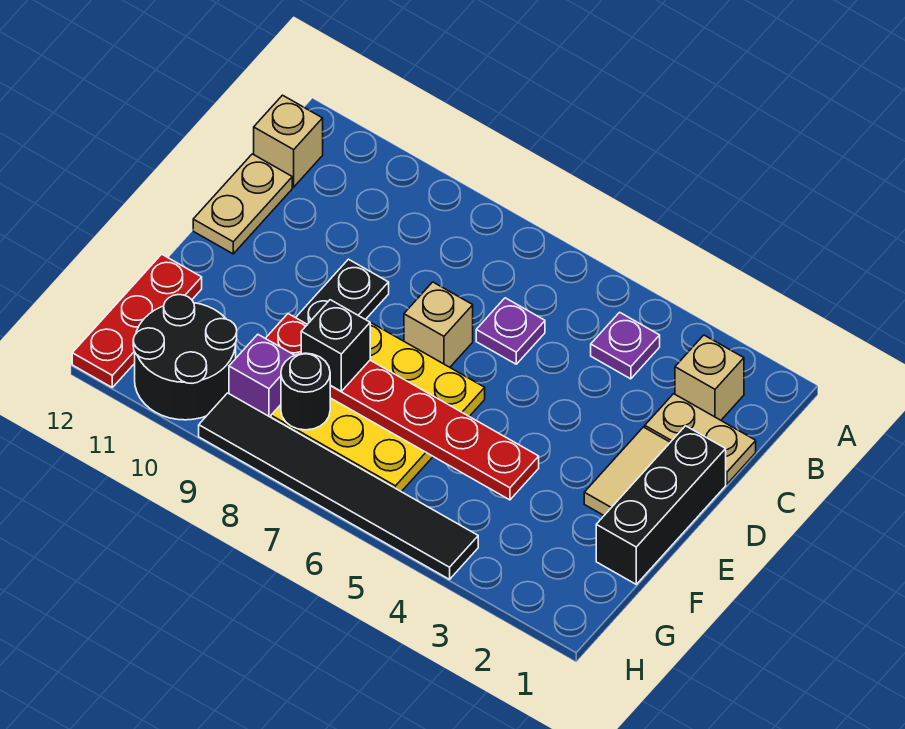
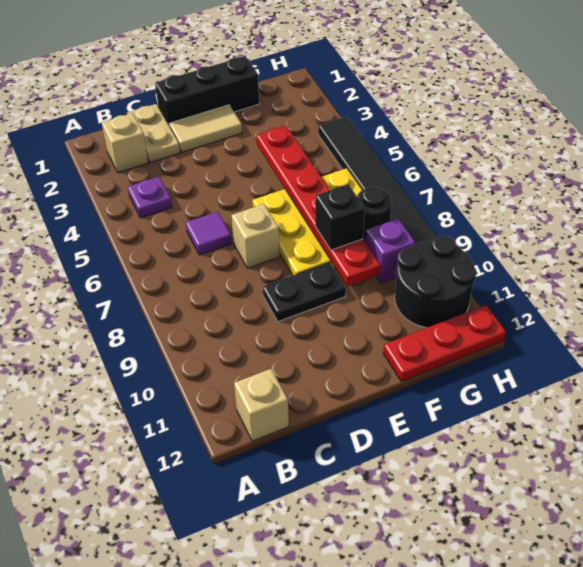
purple 1x1 plate [476,298,545,364] -> purple 1x1 tile [186,212,232,255]
tan 1x2 plate [193,154,292,254] -> none

